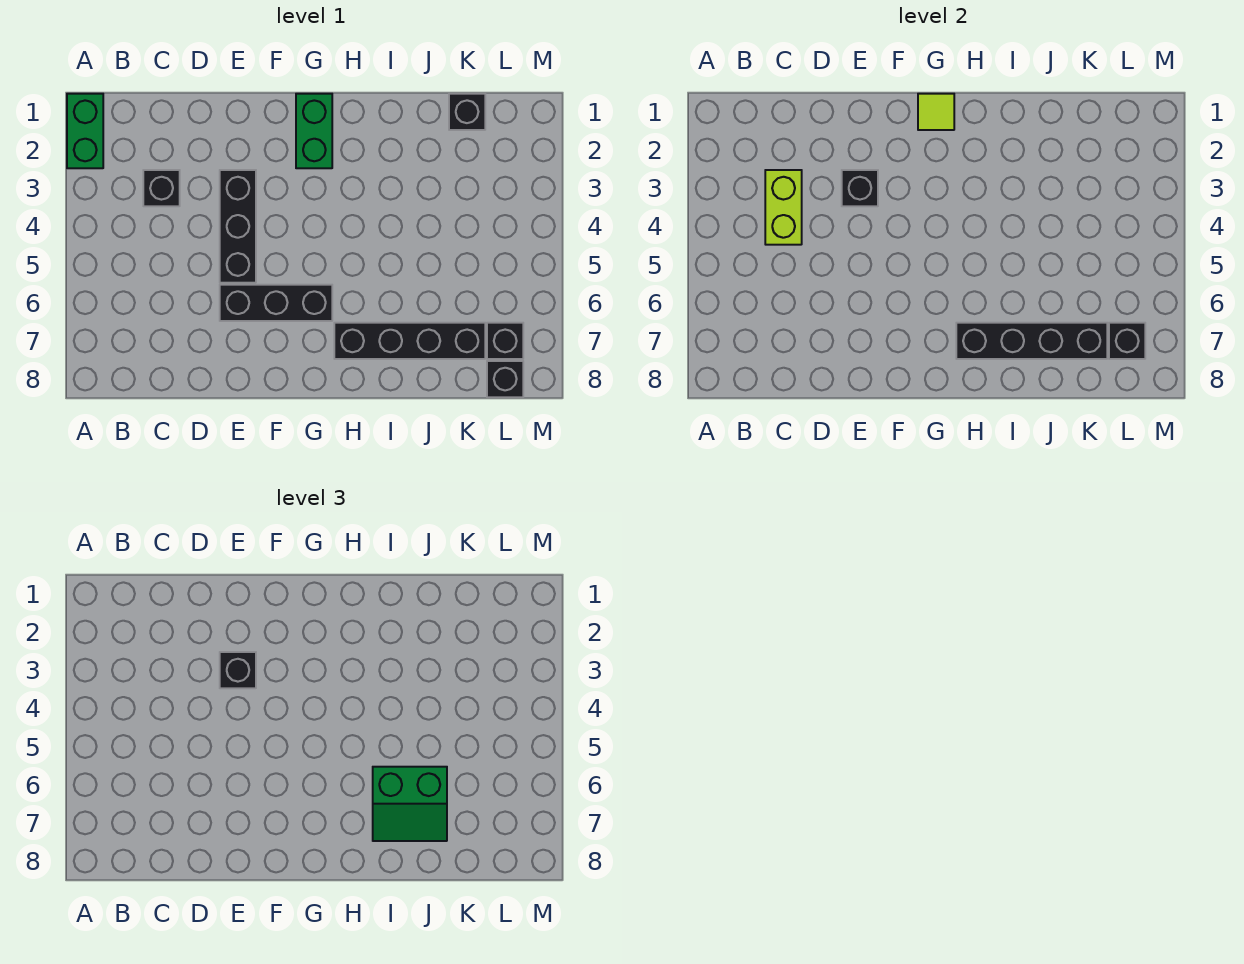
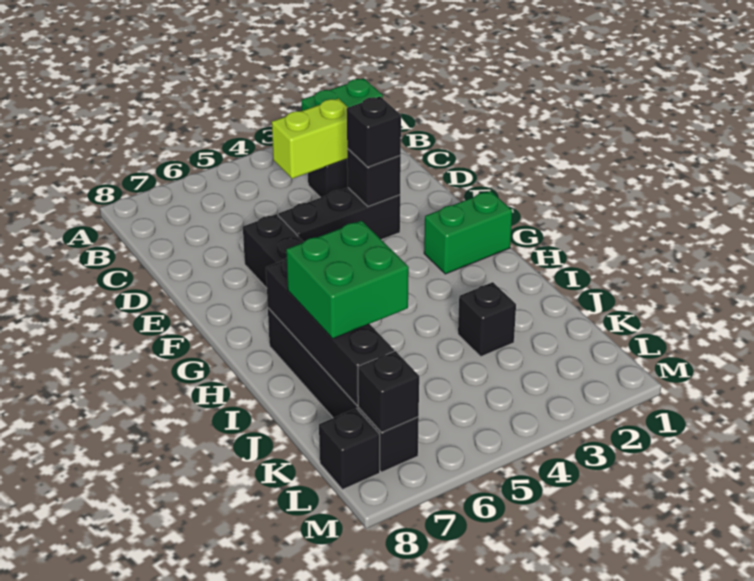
lime 1x1 tile [918,94,954,130] -> none
green 2x2 slope [373,767,447,841] -> green 2x2 brick [286,221,409,339]
black 1x1 brick [449,94,485,130] -> black 1x1 brick moved to [458,282,516,356]

